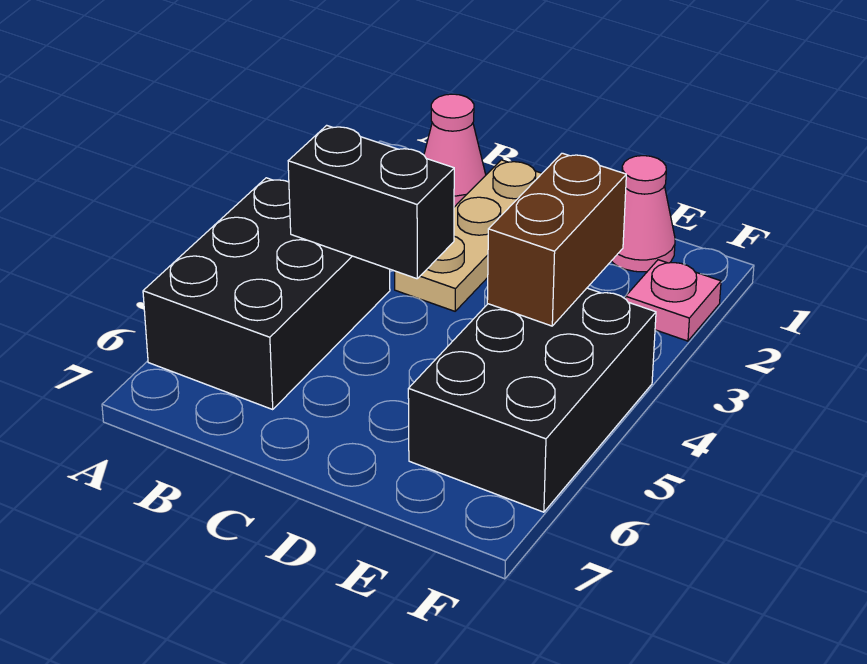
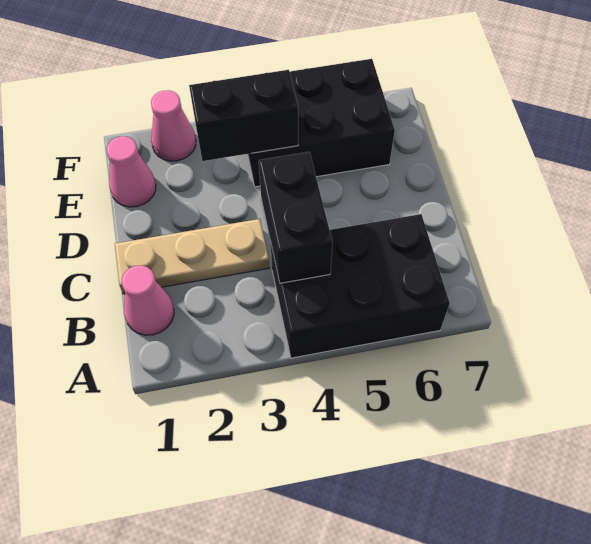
brown 1x2 brick [487,153,626,326] -> black 1x2 brick [189,70,298,161]
pink 1x1 plate [625,260,721,341] -> pink 1x1 cone [151,90,196,161]

